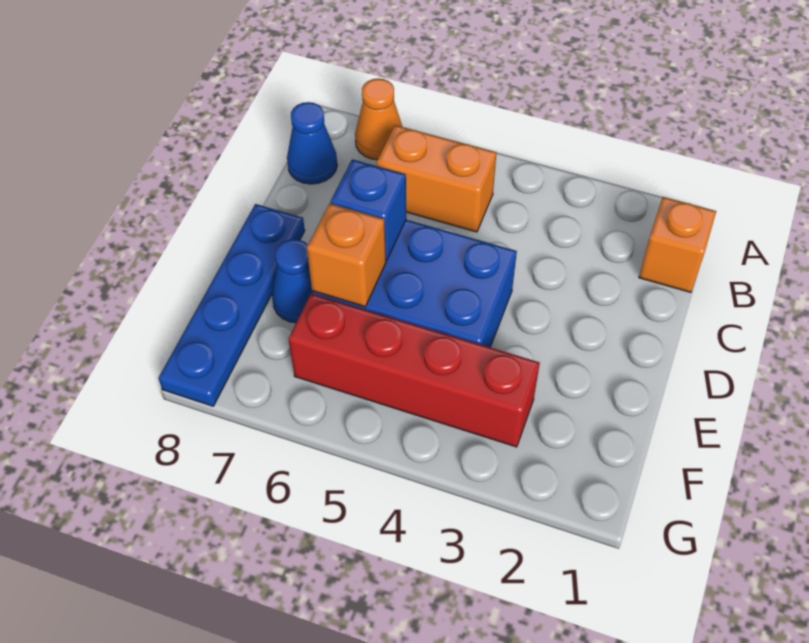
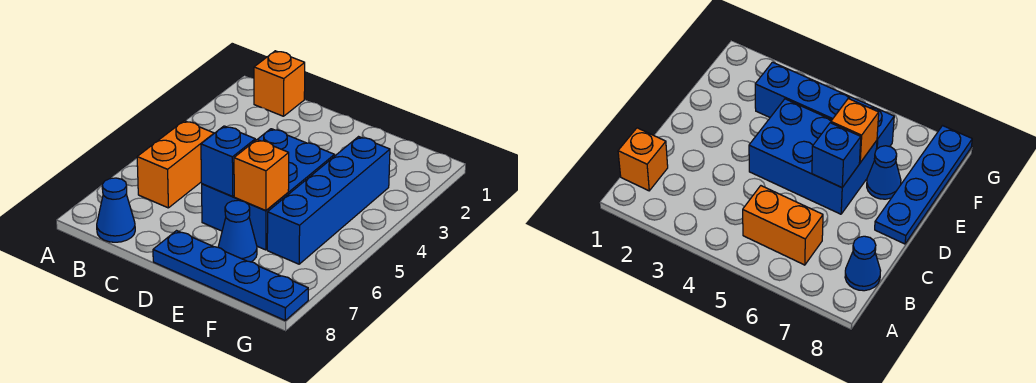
orange 1x1 cone [355,78,402,160] -> none
red 1x4 brick [288,294,540,447] -> blue 1x4 brick [267,137,390,264]

